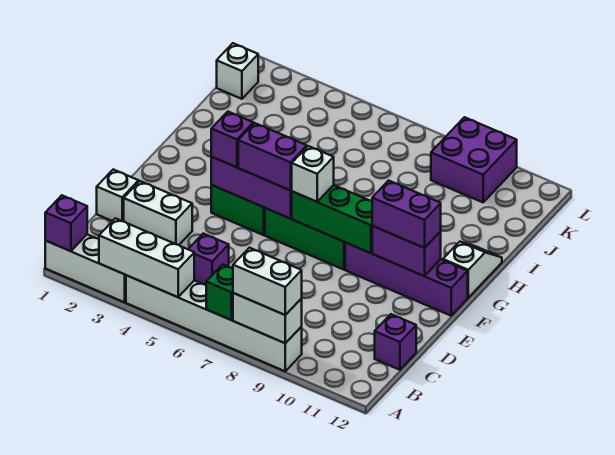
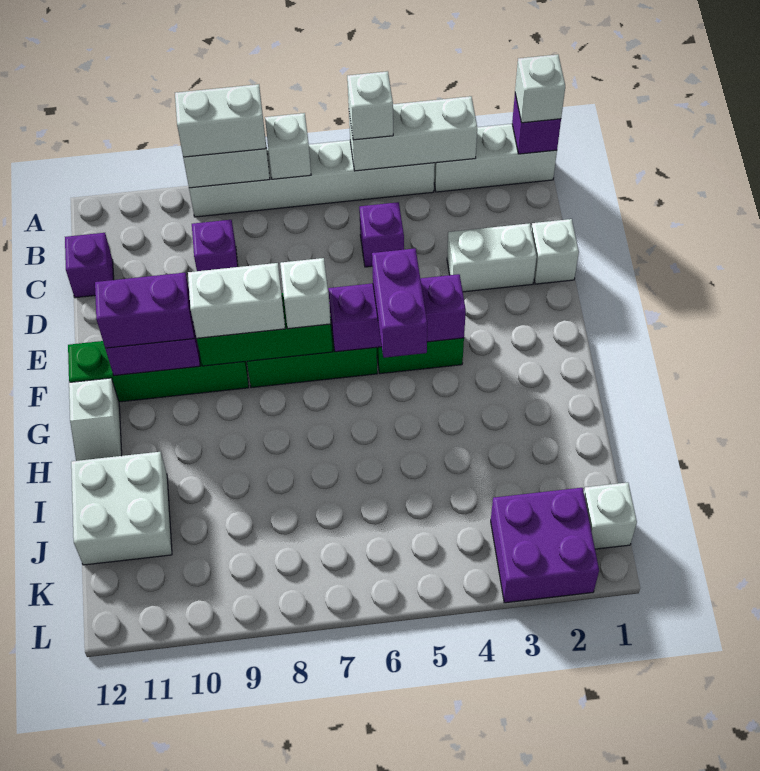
none -> white 1x1 brick [515,54,565,123]
none -> white 1x1 brick [347,71,393,140]
green 1x1 brick [206,264,233,320] -> white 1x1 brick [265,113,311,179]
purple 1x1 brick [211,112,253,167] -> purple 1x1 brick moved to [192,220,238,271]
purple 1x2 brick [238,123,307,190] -> purple 1x2 brick turned to [372,248,427,358]
none -> white 1x2 brick [188,263,285,338]
purple 1x4 brick [345,243,468,316] -> green 1x4 brick [68,341,249,402]
none -> white 2x2 brick [71,452,172,565]
purple 2x2 brick [431,117,517,202] -> purple 2x2 brick moved to [491,488,599,603]

